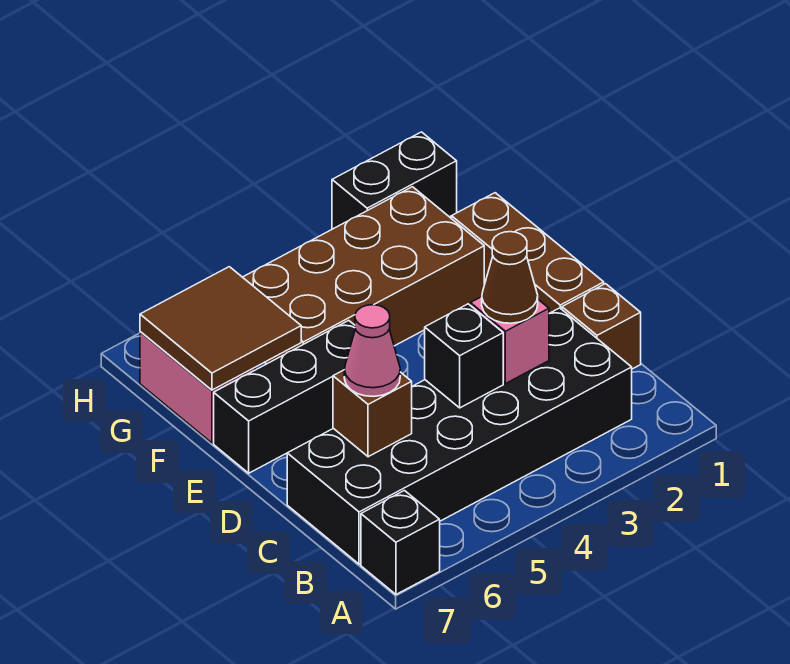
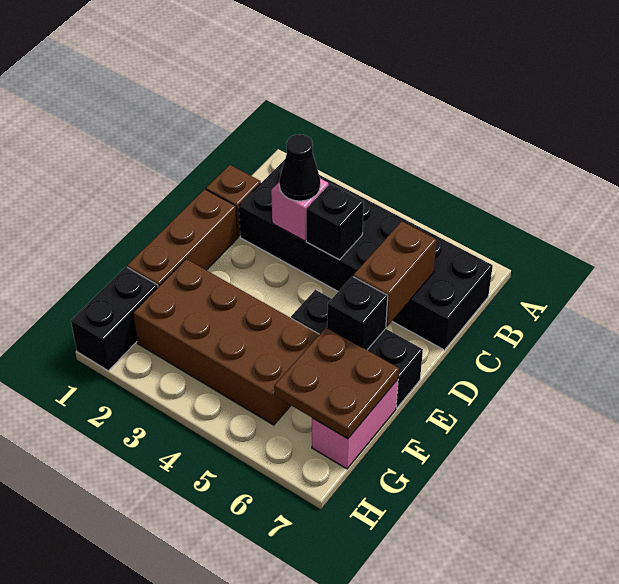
black 1x1 brick [361,491,440,594] -> black 1x1 brick moved to [327,276,388,350]
brown 1x1 cone [482,232,538,323] -> black 1x1 cone [279,134,320,201]
brown 1x1 brick [333,370,412,457] -> brown 1x2 brick [353,221,437,327]
pink 1x1 cone [344,305,400,396] -> none
brown 2x2 tile [140,267,301,390] -> brown 2x2 plate [274,327,399,439]
black 1x2 brick [332,132,457,229] -> black 1x2 brick turned to [71,267,158,371]

